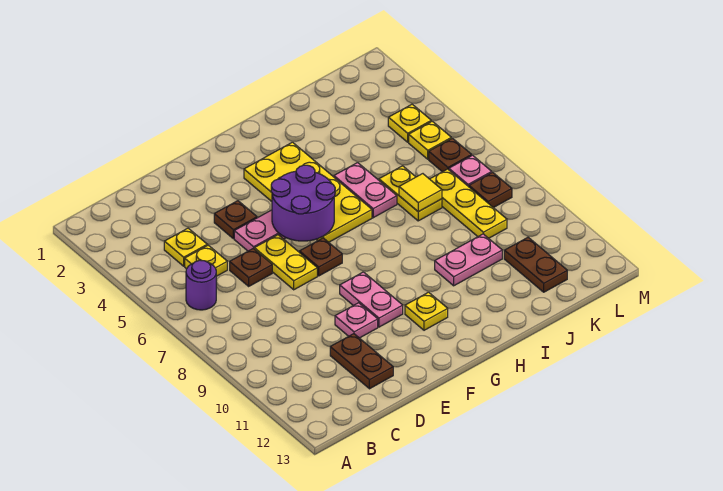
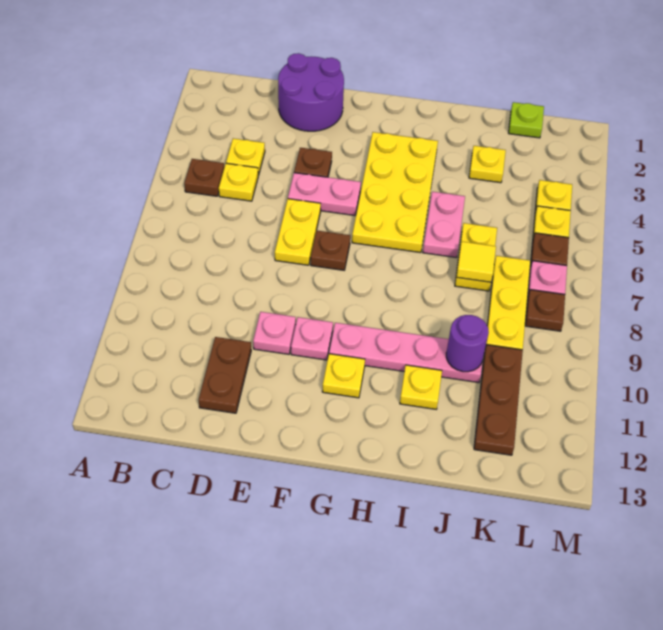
purple 1x1 round brick [186,260,216,310] -> purple 1x1 round brick moved to [446,315,489,372]
brown 1x1 plate [230,248,272,286] -> brown 1x1 plate moved to [184,159,224,196]
purple 2x2 round brick [271,165,335,241] -> purple 2x2 round brick moved to [278,53,344,131]
pink 1x2 plate [340,272,403,327] -> pink 1x1 plate [291,317,333,360]
pink 1x2 plate [435,234,502,286] -> pink 1x4 plate [329,323,483,383]
none -> yellow 1x1 plate [400,365,442,409]
none -> yellow 1x1 plate [469,146,506,183]
none -> lime 1x1 plate [509,102,544,138]
brown 1x2 plate [504,237,567,292] -> brown 1x3 plate [474,345,523,455]

